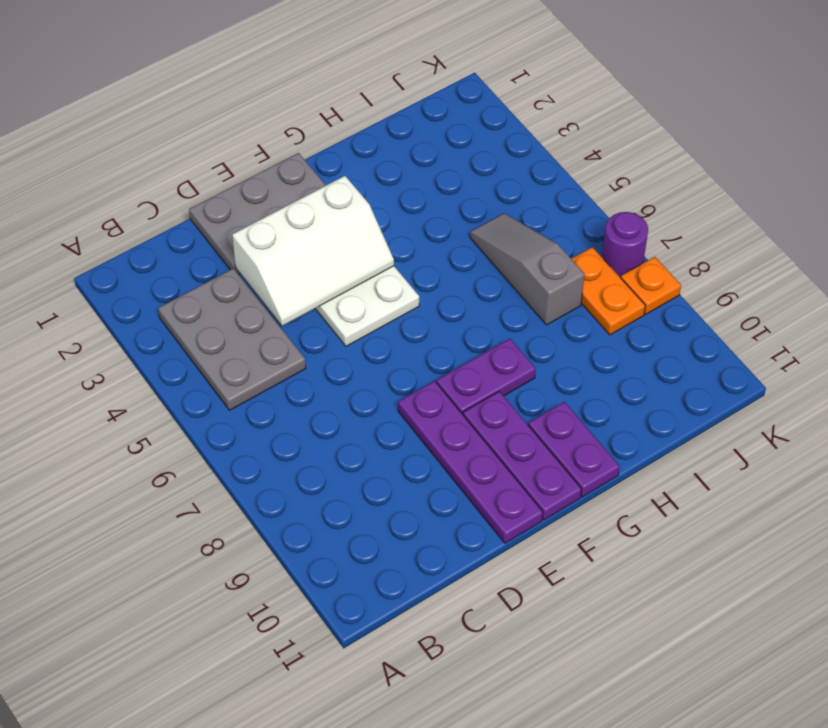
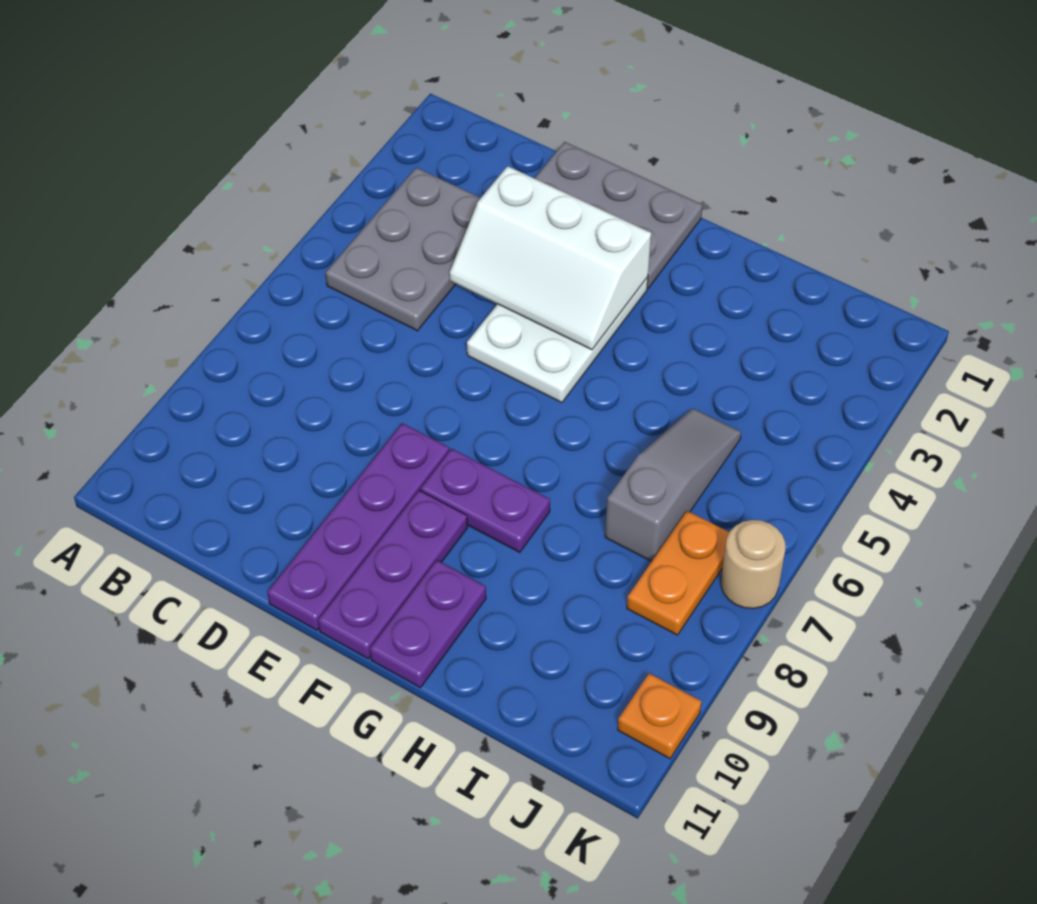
purple 1x1 round brick [602,212,648,278] -> tan 1x1 round brick [721,520,785,609]
orange 1x1 plate [621,257,681,314] -> orange 1x1 plate moved to [618,673,701,759]

